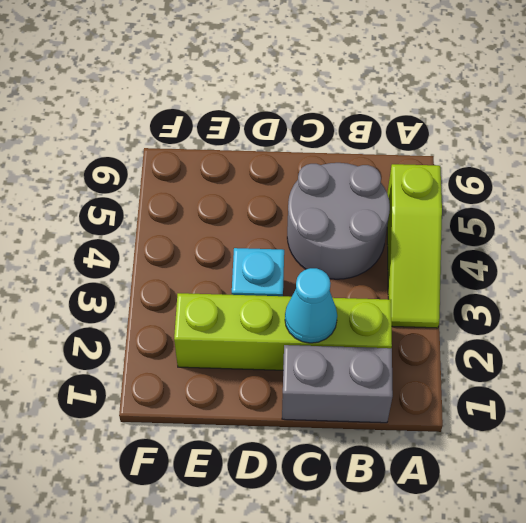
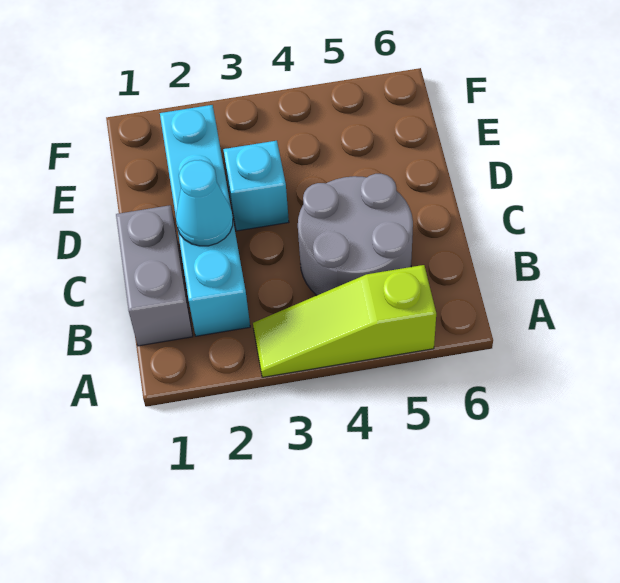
lime 1x4 brick [174,293,392,370] -> cyan 1x4 brick [160,105,250,336]

